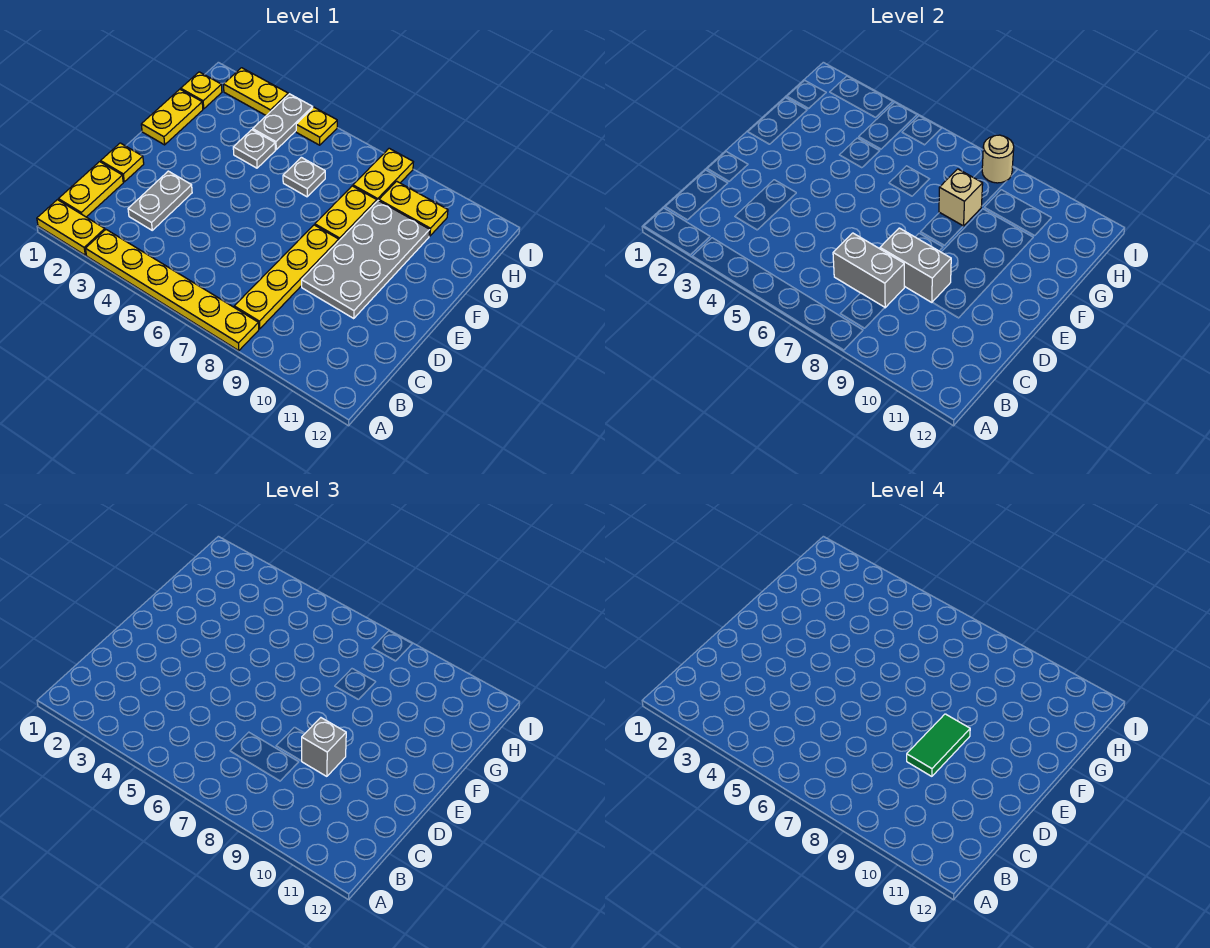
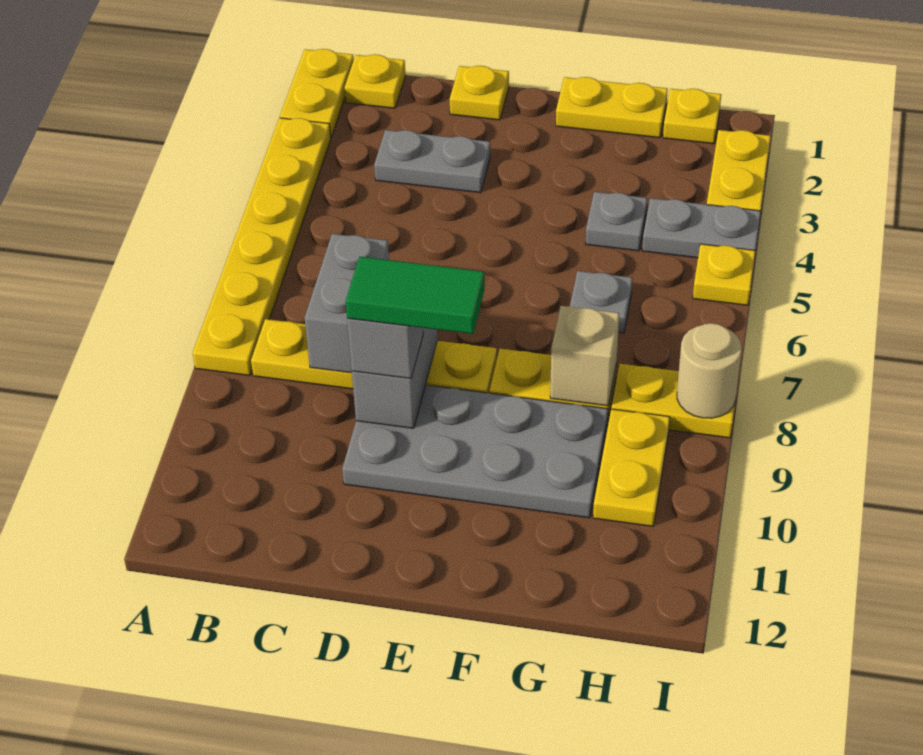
yellow 1x2 plate [59,162,123,217] -> yellow 1x1 plate [345,54,406,108]

